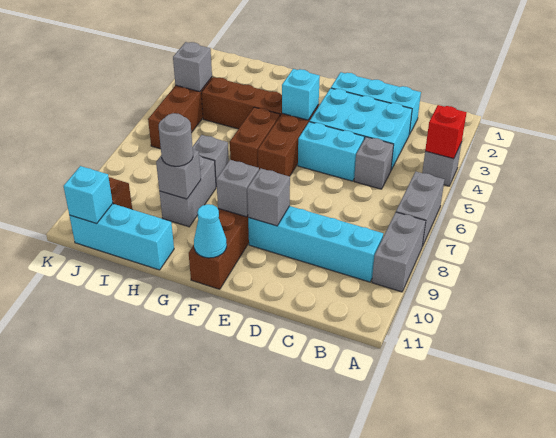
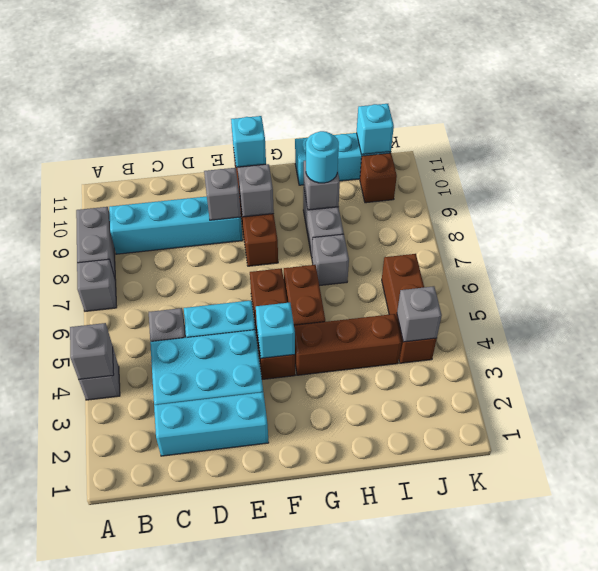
red 1x1 brick [425,105,467,159] -> grey 1x1 brick [70,323,114,379]
grey 1x2 brick [396,172,445,246] -> grey 1x1 brick [77,259,117,311]
cyan 1x1 cone [194,204,227,258] -> cyan 1x1 brick [231,116,266,167]
grey 1x1 round brick [159,113,193,166] -> cyan 1x1 round brick [306,131,339,183]

